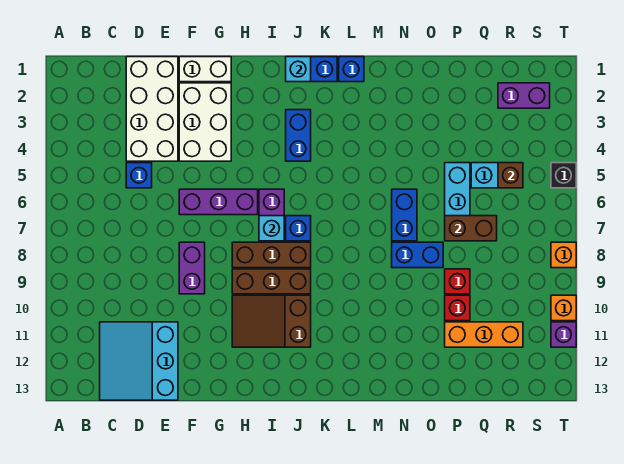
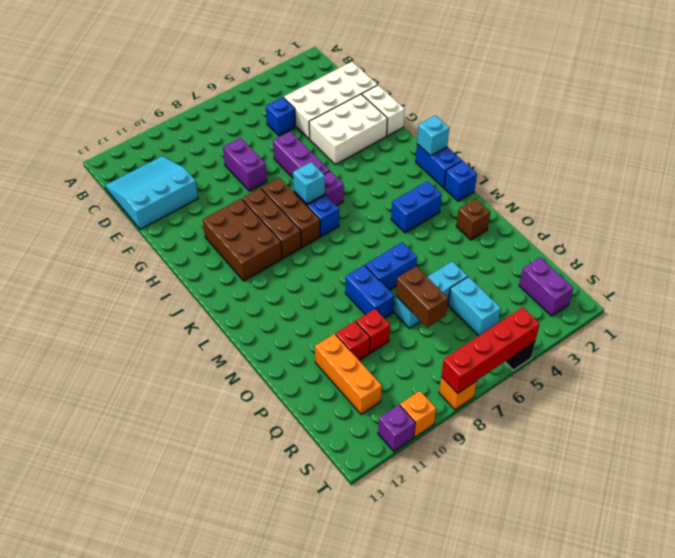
purple 1x2 brick [179,242,205,294] -> purple 1x2 brick turned to [223,138,267,191]
brown 2x3 slope [232,295,311,347] -> brown 2x3 brick [203,199,282,281]
blue 1x2 brick [286,110,311,161] -> blue 1x2 brick moved to [391,181,442,233]
brown 1x1 brick [498,163,523,188] -> brown 1x1 brick moved to [456,199,490,240]
none -> red 1x4 brick [441,307,540,393]

